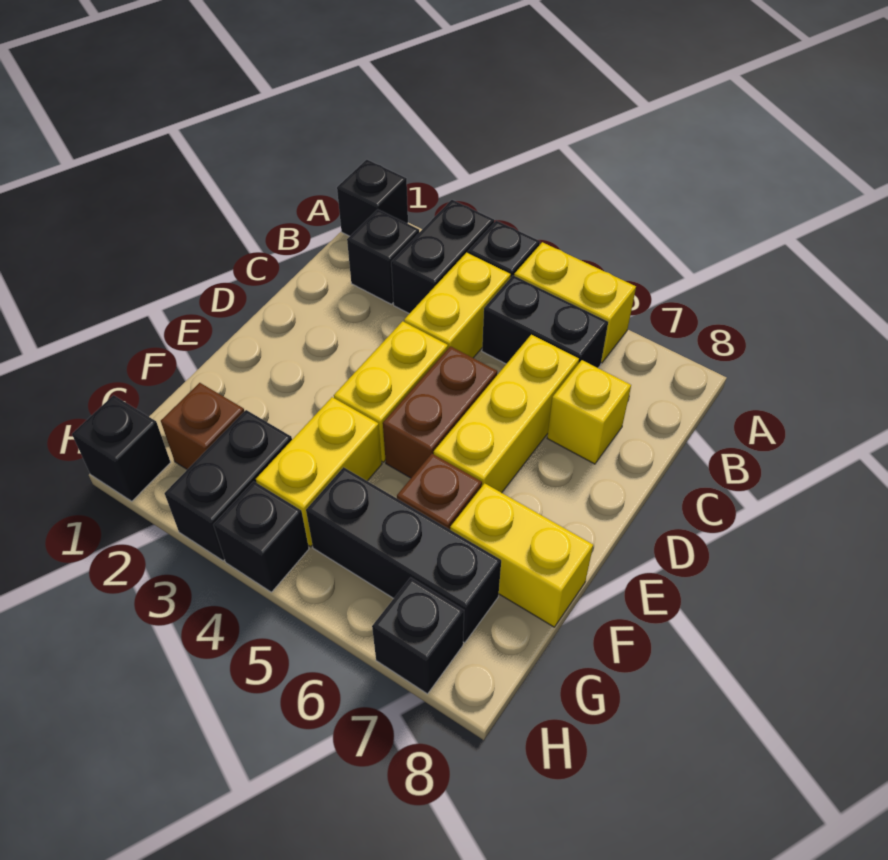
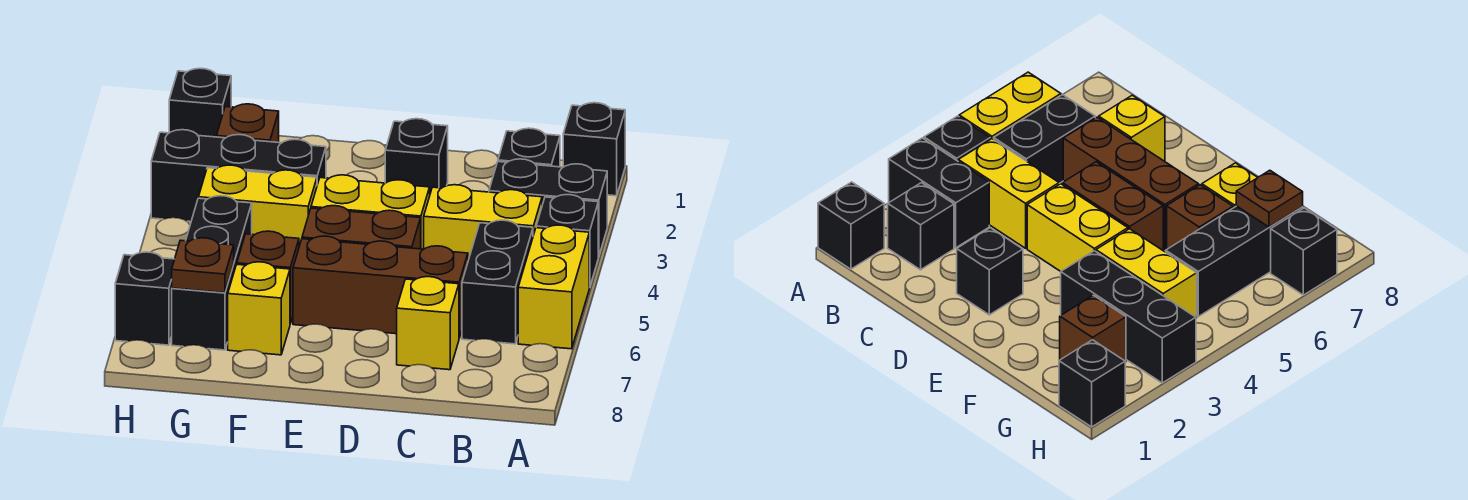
yellow 1x3 brick [434,335,579,493] -> brown 1x3 brick [293,236,468,338]
yellow 1x2 brick [450,483,593,627] -> yellow 1x1 brick [228,262,290,355]
black 1x2 brick [165,410,292,561] -> black 1x3 brick [151,130,326,222]
none -> brown 1x1 plate [172,238,234,293]
black 1x1 brick [214,481,309,592] -> black 1x1 brick moved to [385,119,448,193]

